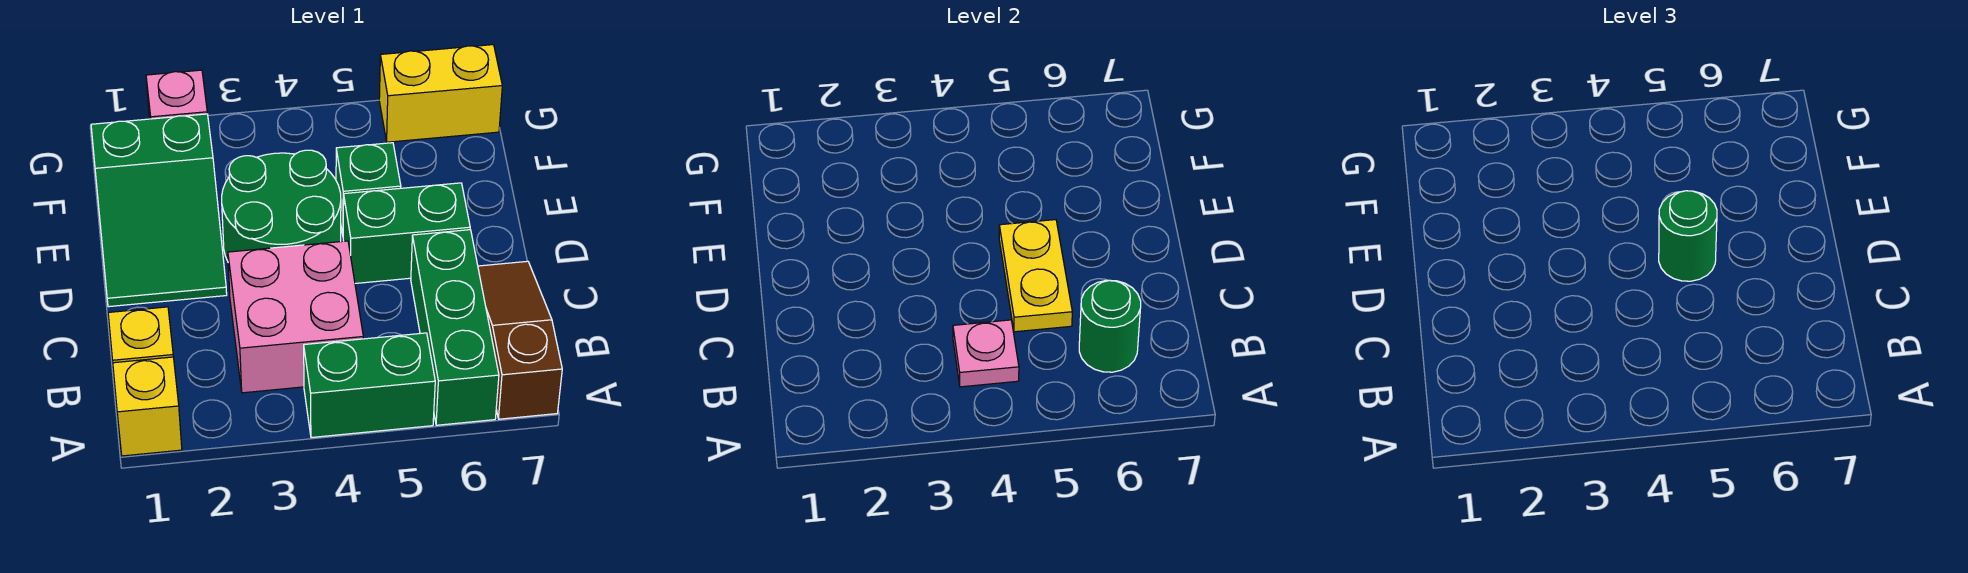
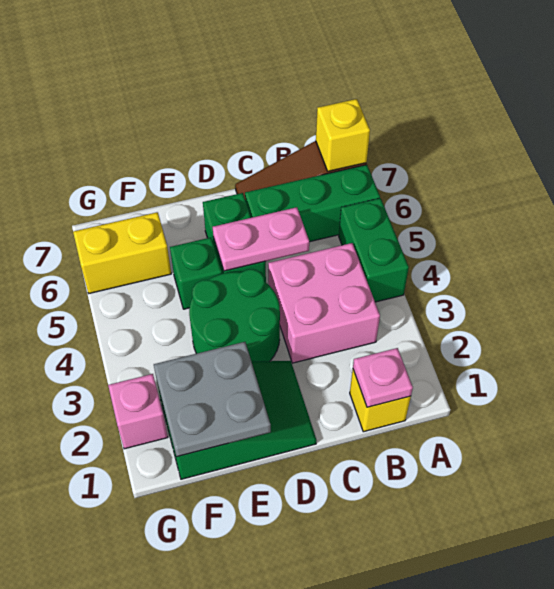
yellow 1x1 brick [113,357,182,456] -> yellow 1x1 brick moved to [316,99,370,171]
pink 1x1 plate [953,320,1019,387] -> pink 1x1 plate moved to [353,348,413,407]
green 1x1 round brick [1079,280,1141,372] -> none
yellow 1x2 plate [999,220,1072,332] -> pink 1x2 plate [213,207,309,271]
green 1x1 round brick [1659,191,1717,281] -> none
none -> grey 2x2 plate [154,342,271,457]
yellow 1x2 brick [379,45,502,142] -> yellow 1x2 brick turned to [73,212,171,293]

